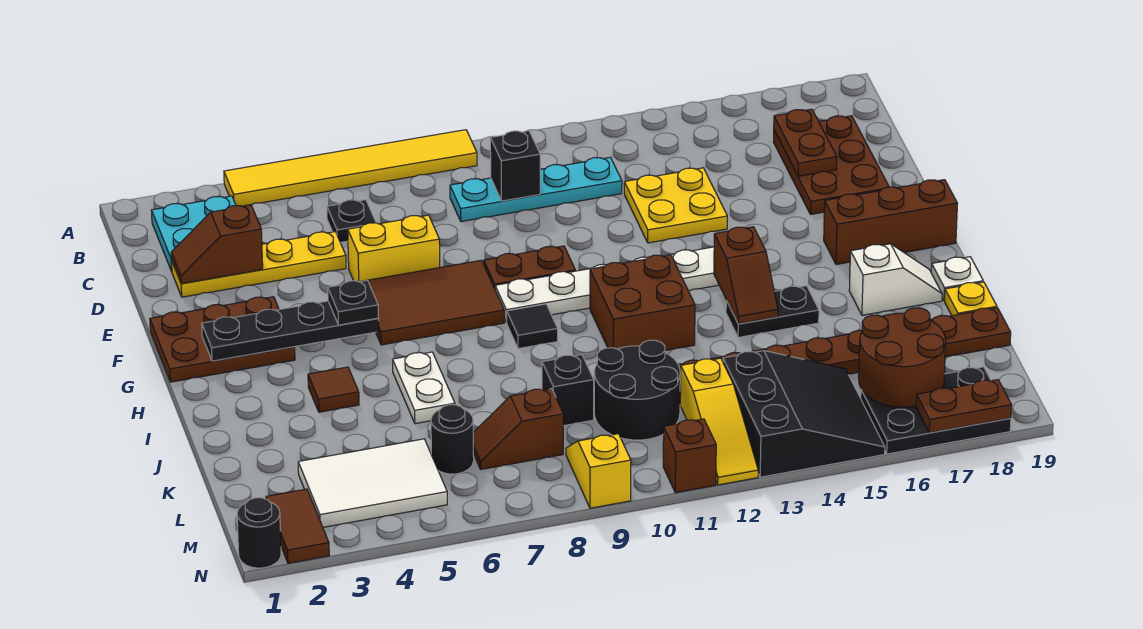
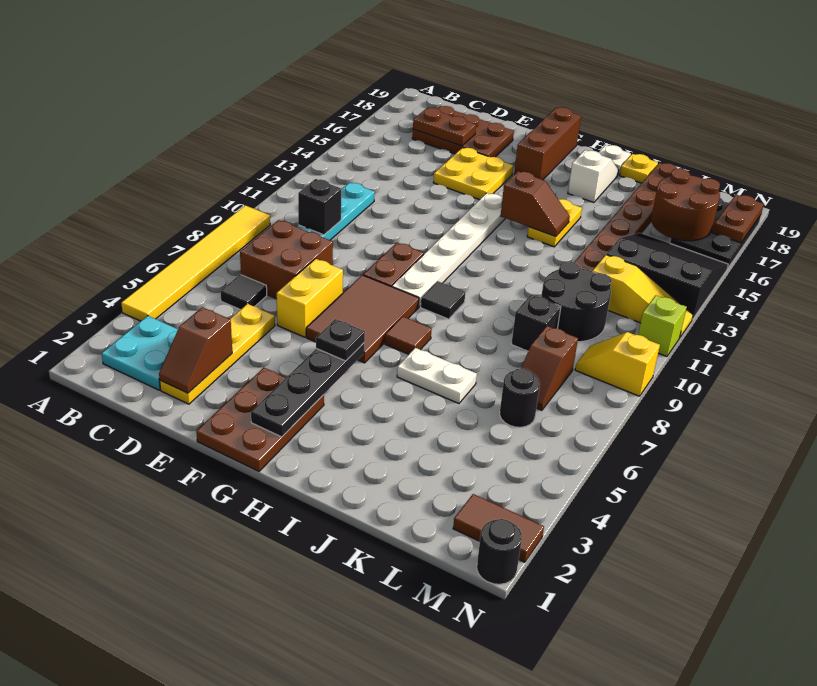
black 1x1 plate [327,200,376,243] -> black 1x1 tile [220,275,267,310]
yellow 2x2 plate [624,168,727,243] -> yellow 2x2 plate moved to [433,148,513,200]
brown 2x2 brick [590,255,695,351] -> brown 2x2 brick moved to [240,220,333,299]
brown 1x1 tile [308,367,359,412] -> brown 1x1 tile moved to [385,317,432,354]
black 1x2 plate [726,286,819,337] -> yellow 1x2 plate [527,199,582,247]
white 2x3 tile [298,439,447,527] -> none
brown 1x1 brick [663,419,716,493] -> lime 1x1 brick [638,295,687,357]

